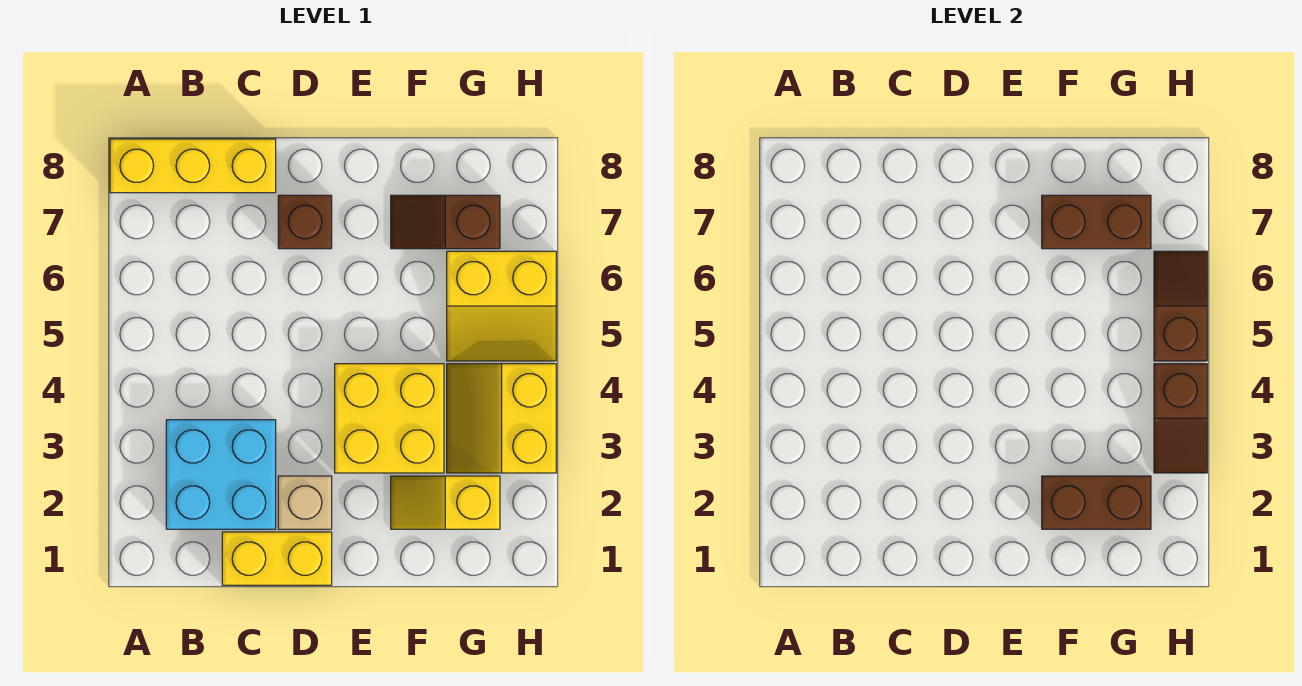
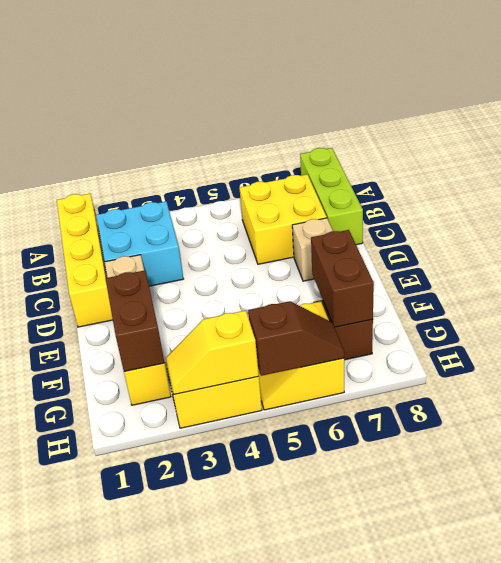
yellow 1x3 brick [110,139,276,193] -> lime 1x3 brick [300,148,363,245]
yellow 1x2 brick [222,532,332,585] -> yellow 1x4 brick [57,194,113,327]
brown 1x1 brick [278,195,332,249] -> tan 1x1 brick [292,218,333,281]
yellow 2x2 brick [335,364,444,473] -> yellow 2x2 brick moved to [239,175,327,264]
brown 1x2 slope [1154,364,1207,473] -> yellow 1x2 slope [166,310,259,394]

